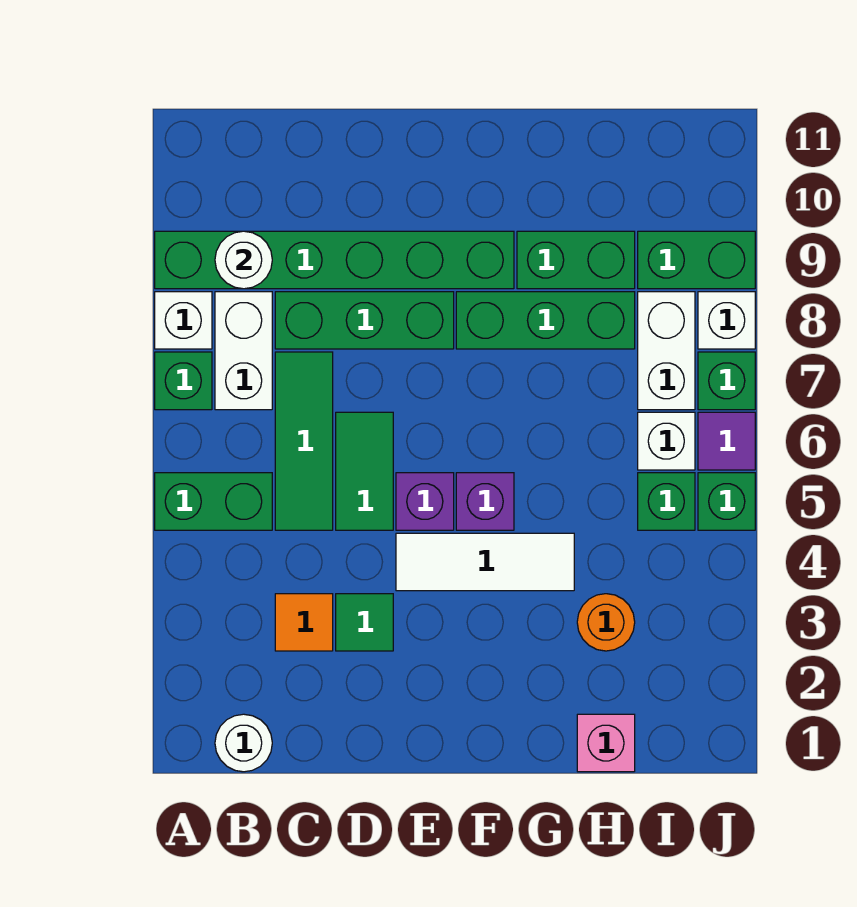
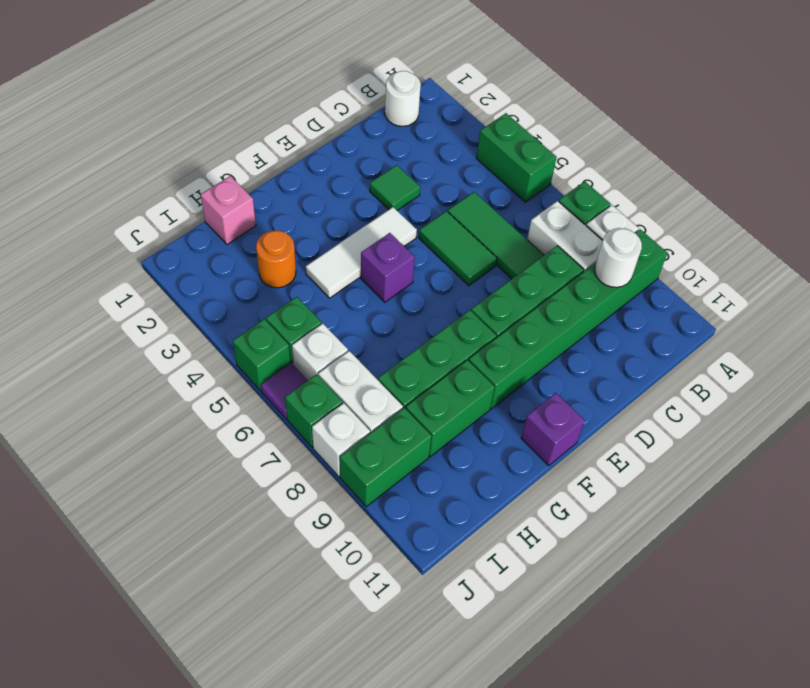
green 1x2 brick [155,473,272,530] -> green 1x2 brick turned to [476,113,557,202]
orange 1x1 tile [275,594,333,651] -> none
purple 1x1 brick [396,473,454,530] -> purple 1x1 brick moved to [521,393,585,466]

